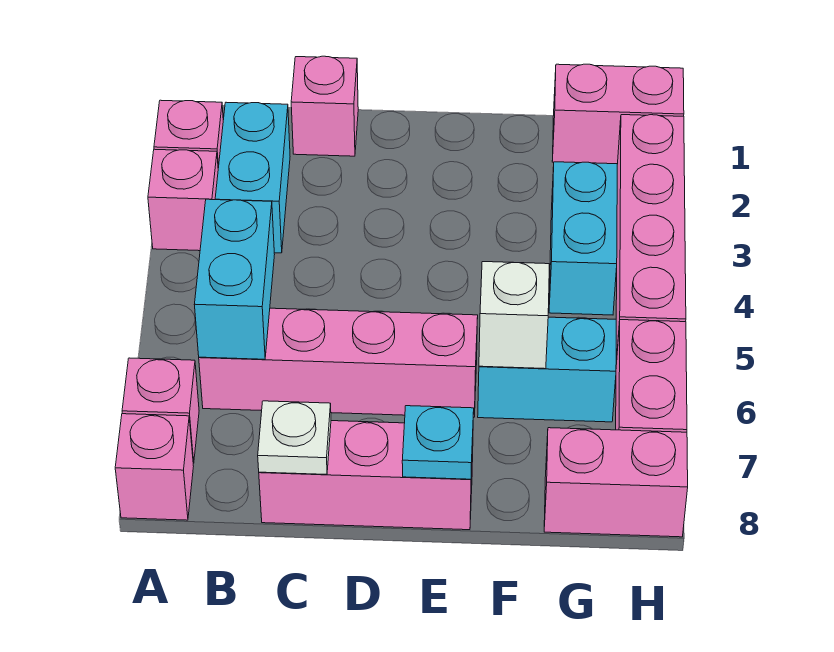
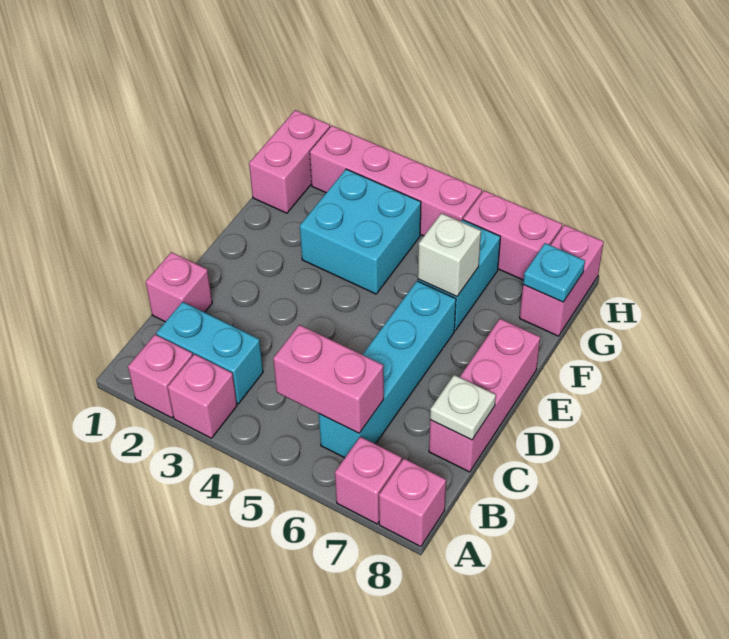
cyan 1x2 brick [194,199,275,359] -> pink 1x2 brick [273,325,384,433]
pink 1x4 brick [199,308,478,418] -> cyan 1x4 brick [319,281,456,458]
cyan 1x1 plate [402,406,474,479] -> cyan 1x1 plate moved to [523,243,585,302]
cyan 1x2 brick [549,162,617,315] -> cyan 2x2 brick [300,169,421,294]

